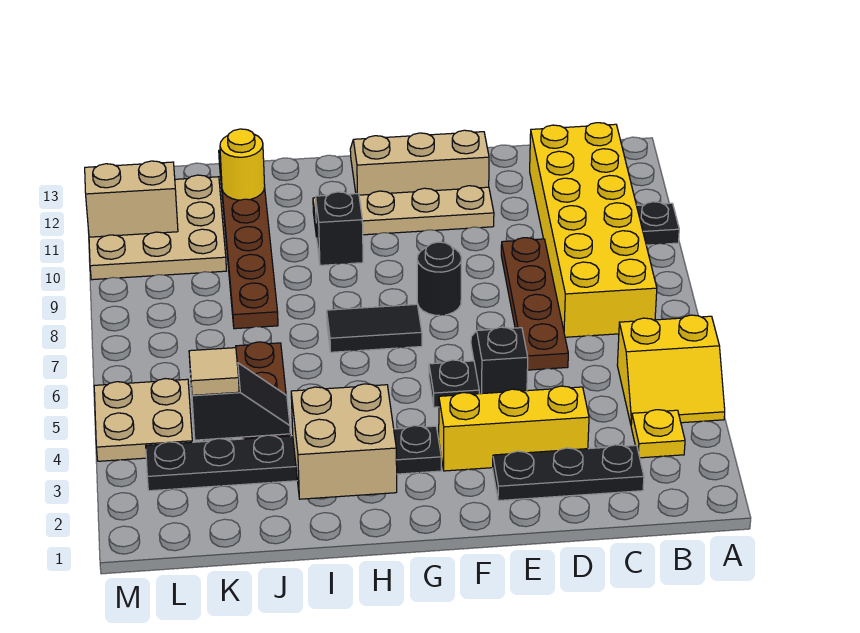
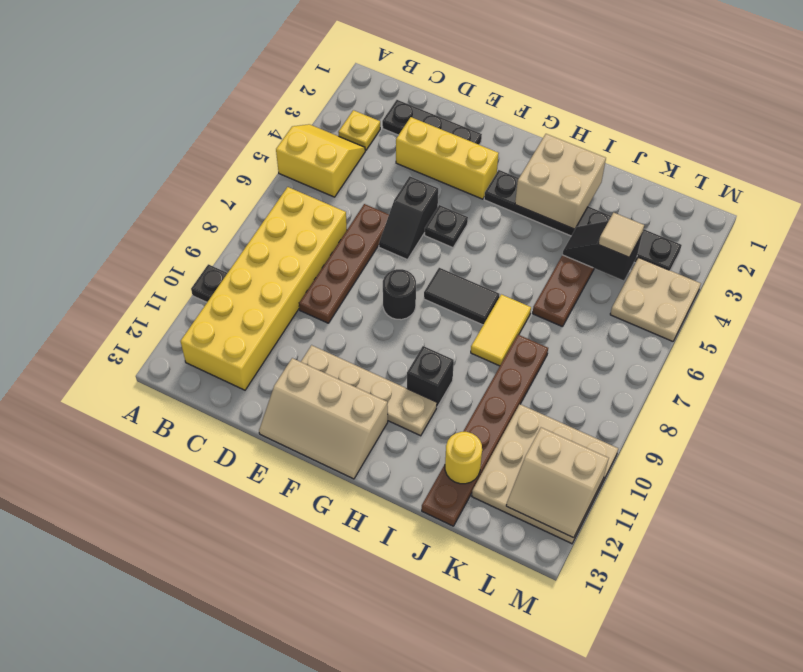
none -> yellow 1x2 tile [471,294,531,366]

